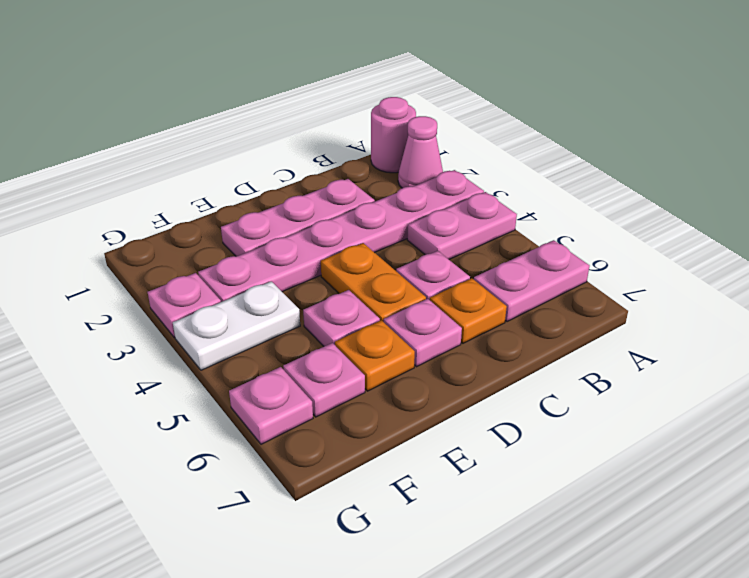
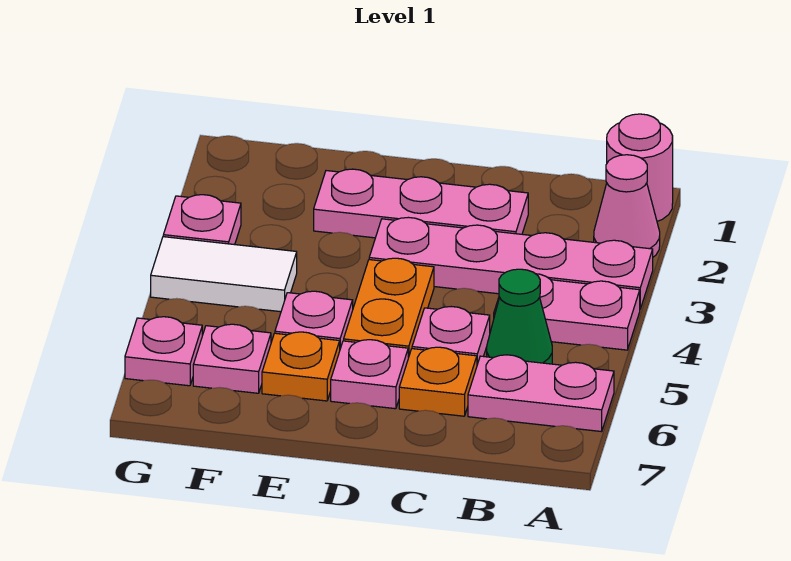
pink 1x6 plate [198,170,484,302] -> pink 1x4 plate [369,217,653,309]
none -> green 1x1 cone [487,269,552,364]
white 1x2 plate [173,281,300,370] -> white 1x2 tile [151,237,297,312]

